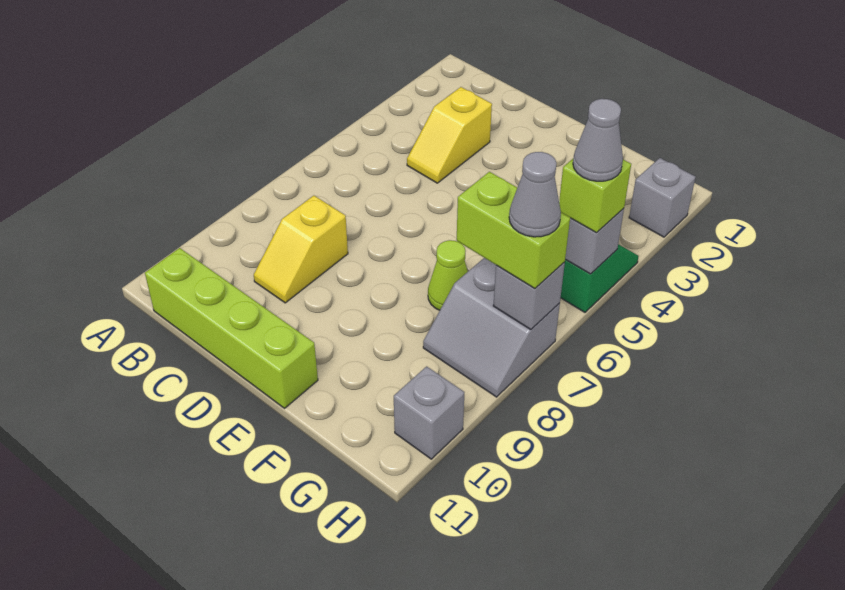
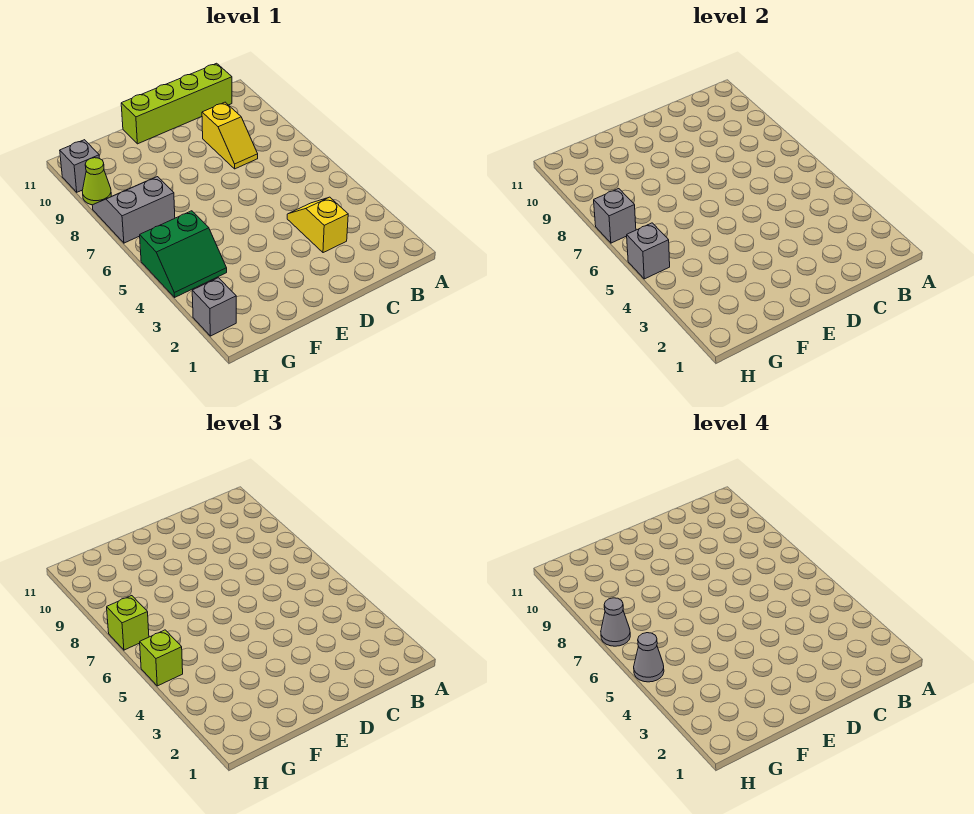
yellow 1x2 slope [254,196,348,303] -> yellow 1x2 slope turned to [202,102,258,169]
lime 1x1 cone [428,240,468,310] -> lime 1x1 cone moved to [82,158,111,205]
lime 1x2 brick [457,172,570,288] -> lime 1x1 brick [107,596,149,650]

